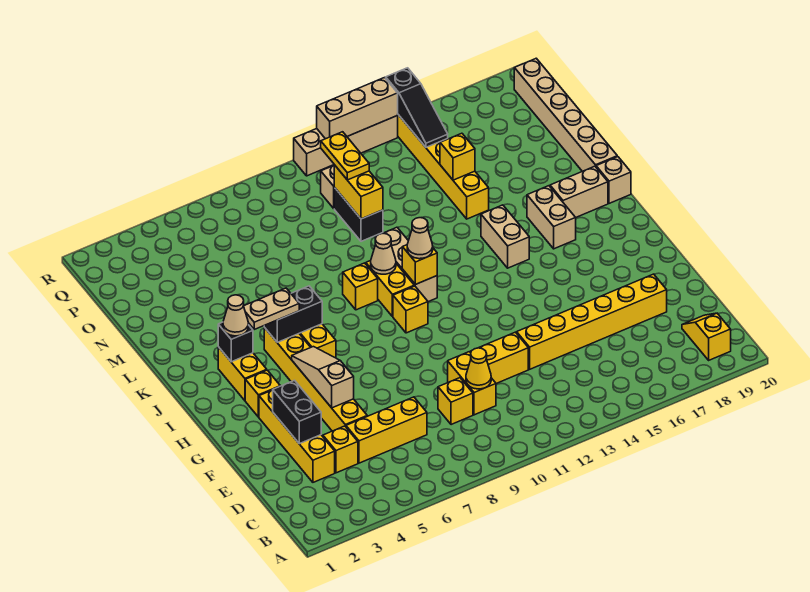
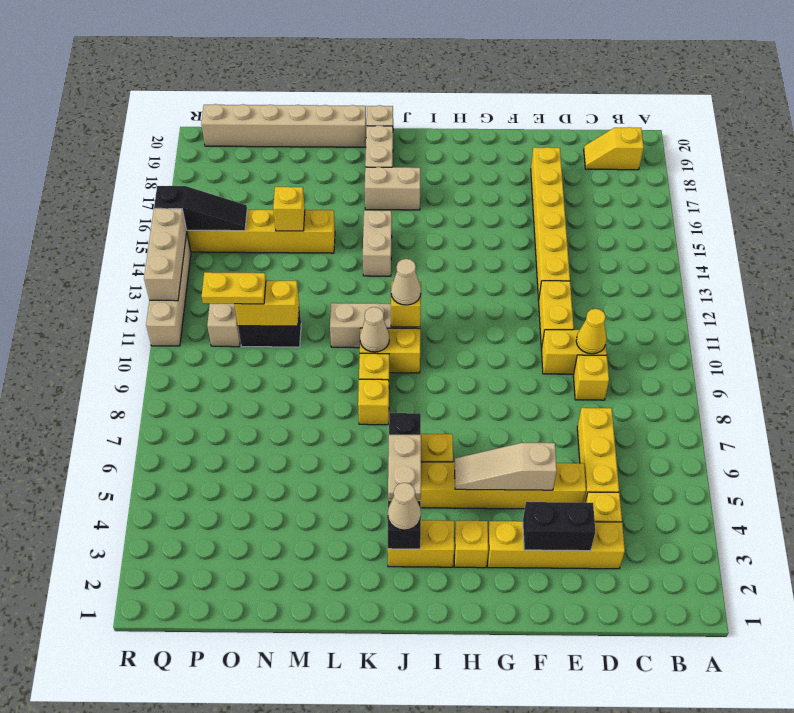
yellow 1x1 brick [393,286,428,333] -> yellow 1x1 brick moved to [358,379,389,425]
tan 1x2 brick [481,205,529,268] -> tan 1x2 brick turned to [363,210,392,276]

